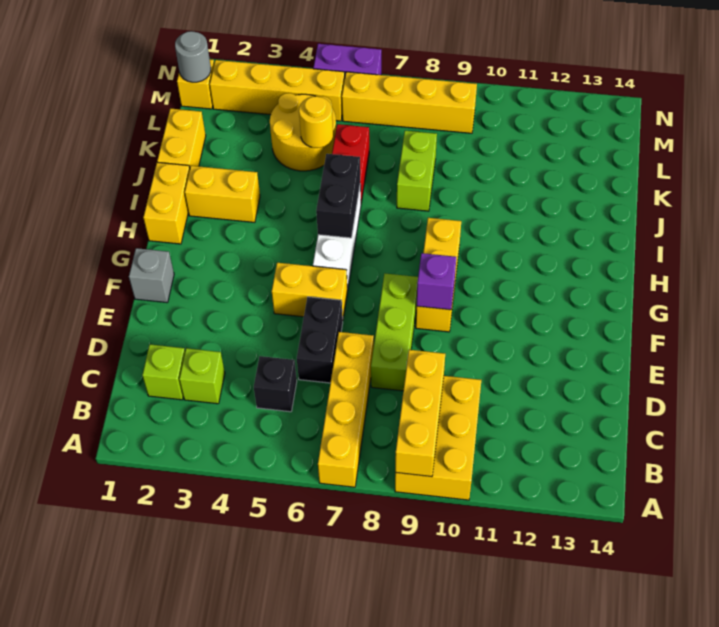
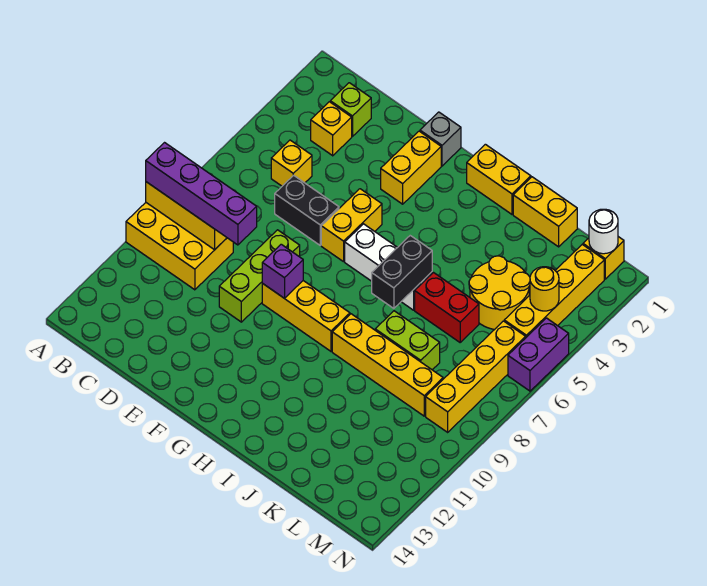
yellow 1x4 brick [318,332,374,487] -> yellow 1x4 brick moved to [332,314,443,416]
none -> purple 1x4 brick [146,143,257,245]
lime 1x1 brick [179,348,225,404] -> yellow 1x1 brick [311,102,352,156]
black 1x1 brick [254,356,297,412] -> yellow 1x1 brick [271,140,312,186]
lime 1x3 brick [371,273,418,391] -> lime 1x3 brick turned to [219,230,300,322]
black 1x2 brick [316,154,360,238] -> black 1x2 brick turned to [372,236,432,308]
yellow 1x2 brick [185,166,260,222] -> yellow 1x2 brick moved to [381,131,441,204]
yellow 1x1 round brick [299,96,333,148] -> yellow 1x1 round brick moved to [530,267,559,311]
grey 1x1 round brick [175,31,211,82] -> white 1x1 round brick [589,209,618,254]

